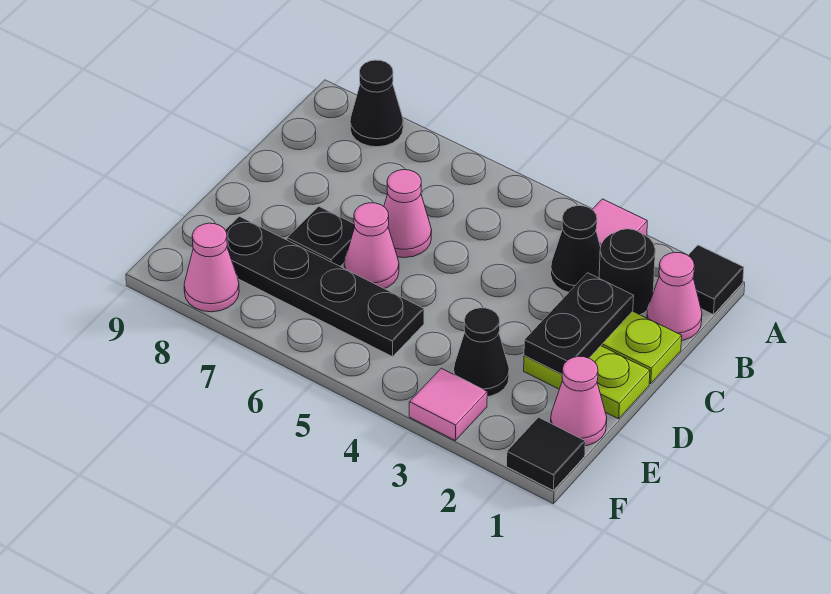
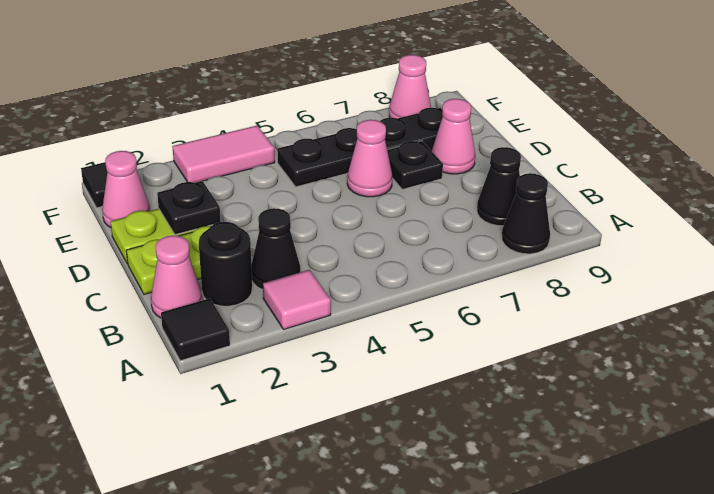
black 1x2 plate [524,273,634,374] -> black 1x1 plate [157,181,221,235]
pink 1x1 cone [384,170,432,258] -> pink 1x1 cone moved to [432,99,475,174]
black 1x1 cone [454,308,509,397] -> black 1x1 cone moved to [477,147,521,226]
pink 1x1 tile [409,368,487,440] -> pink 1x2 tile [172,126,275,183]

